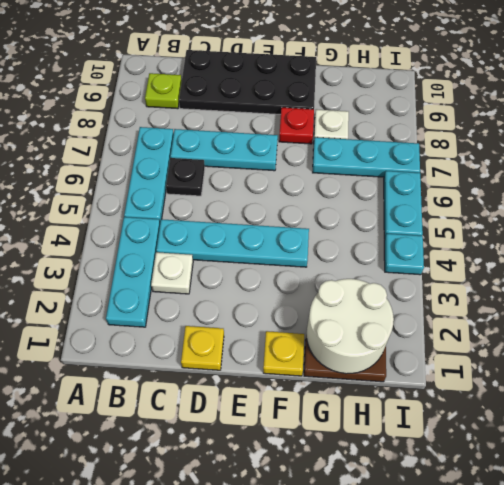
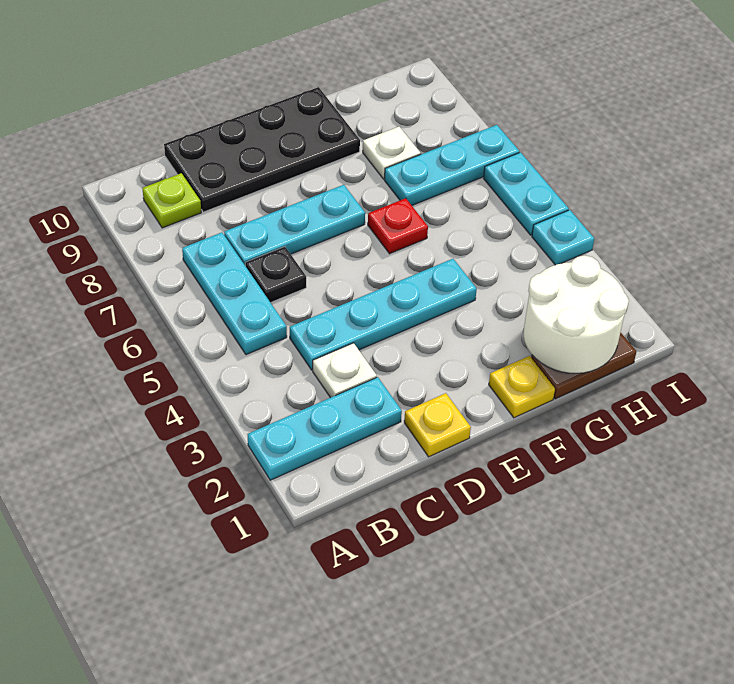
cyan 1x3 plate [106,217,160,327] -> cyan 1x3 plate turned to [247,377,402,480]
red 1x1 plate [279,108,314,144] -> red 1x1 plate moved to [368,198,428,254]

